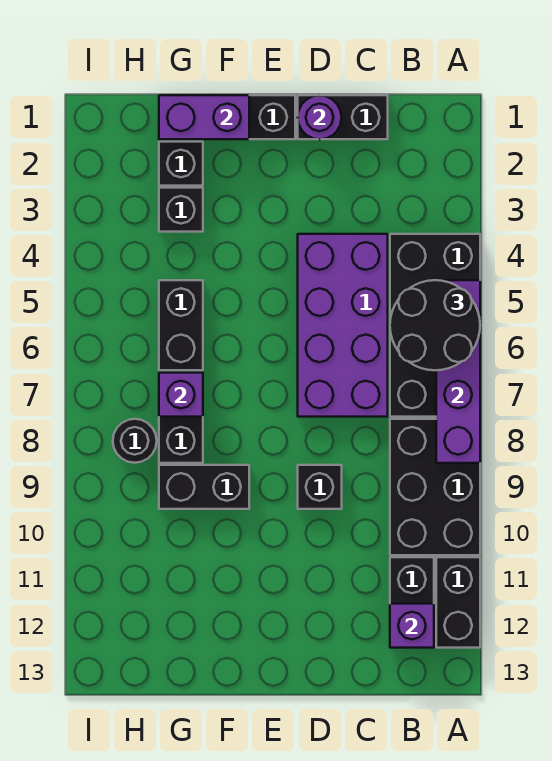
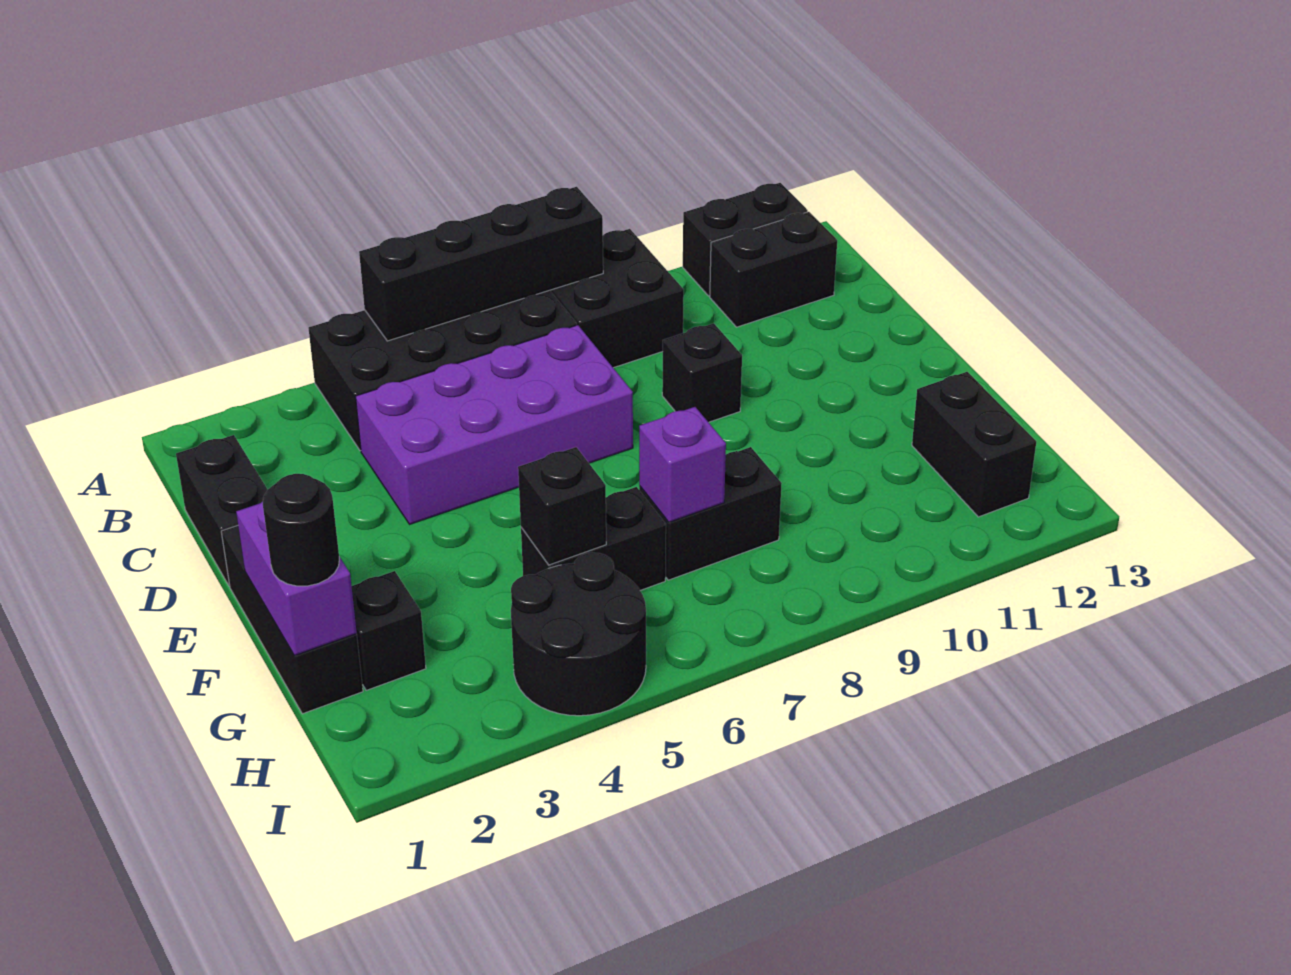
purple 1x4 brick [436,280,480,463] -> black 1x4 brick [359,187,603,341]
black 2x2 round brick [390,280,480,370] -> black 2x2 round brick moved to [511,553,646,716]
black 2x3 brick [390,419,480,555] -> black 2x2 brick [550,229,684,368]
purple 1x1 brick [390,604,434,648] -> none
purple 1x1 round brick [298,95,342,139] -> none
black 1x2 brick [159,465,249,509] -> black 1x2 brick moved to [912,372,1036,517]
black 1x1 brick [159,188,203,232] -> black 1x1 brick moved to [518,447,606,565]
black 1x1 round brick [113,419,157,463] -> black 1x1 round brick moved to [263,474,339,586]

